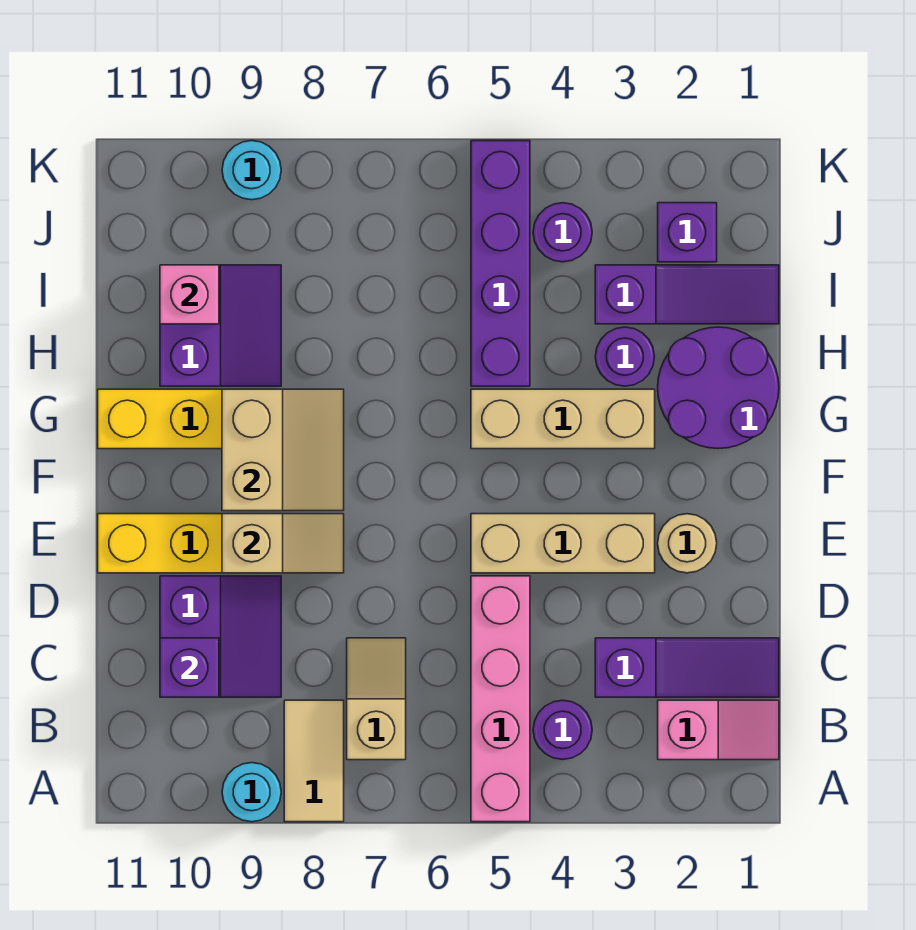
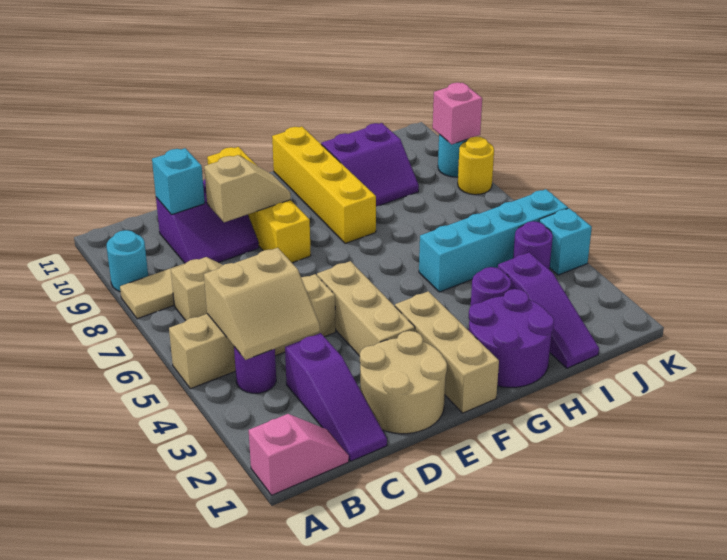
pink 1x4 brick [471,576,530,822] -> tan 1x4 brick [169,274,336,389]
pink 1x2 slope [658,700,779,760] -> pink 1x2 slope turned to [249,414,349,495]
purple 1x1 brick [160,638,219,697] -> cyan 1x1 brick [152,148,205,215]
tan 1x1 round brick [658,514,717,573] -> tan 2x2 round brick [360,331,447,434]
tan 1x2 slope [222,514,344,573] -> tan 1x2 slope turned to [204,155,291,222]
tan 2x2 slope [222,389,344,511] -> tan 2x2 slope moved to [204,248,320,360]
tan 1x3 brick [471,389,655,449] -> tan 1x3 brick moved to [395,291,499,413]
purple 1x4 brick [471,141,530,386] -> cyan 1x4 brick [419,189,568,292]
pink 1x1 brick [160,265,219,324] -> pink 1x1 brick moved to [433,83,482,144]
purple 1x1 brick [658,203,717,262] -> none
none -> cyan 1x1 brick [539,208,592,275]
none -> yellow 1x1 round brick [458,137,494,195]

